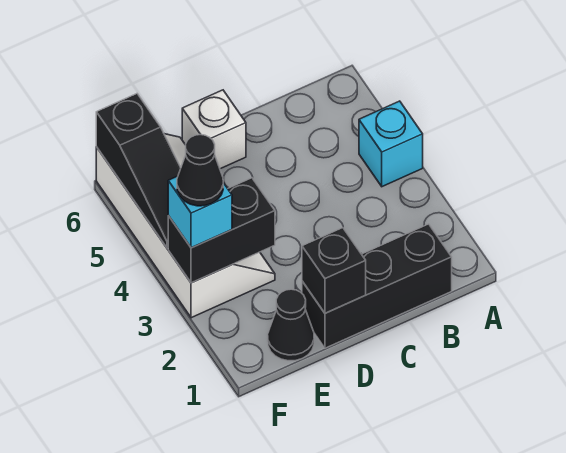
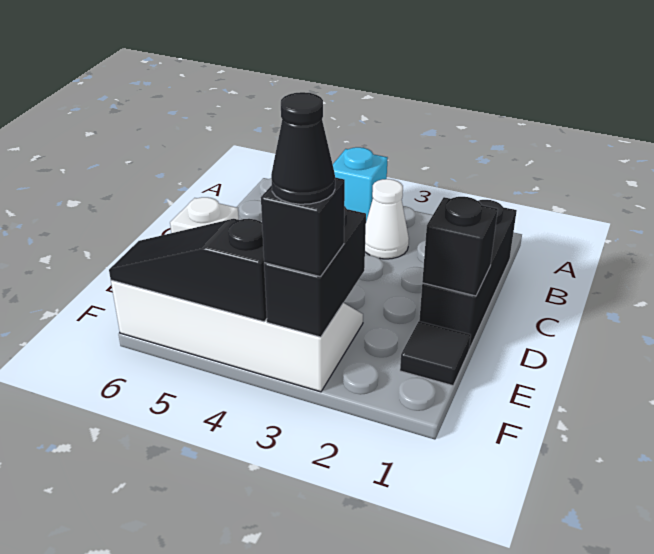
none -> white 1x1 cone [365,179,409,259]
black 1x1 cone [268,289,314,361] -> black 1x1 tile [400,321,471,386]
cyan 1x1 brick [168,176,232,248] -> black 1x1 brick [261,177,345,277]
black 1x3 slope [96,94,181,248] -> black 1x3 slope turned to [109,219,267,322]

